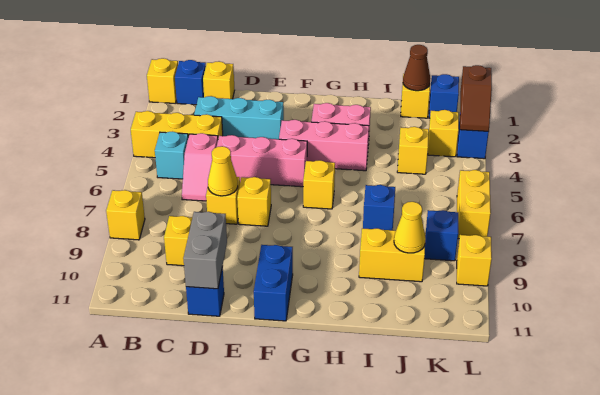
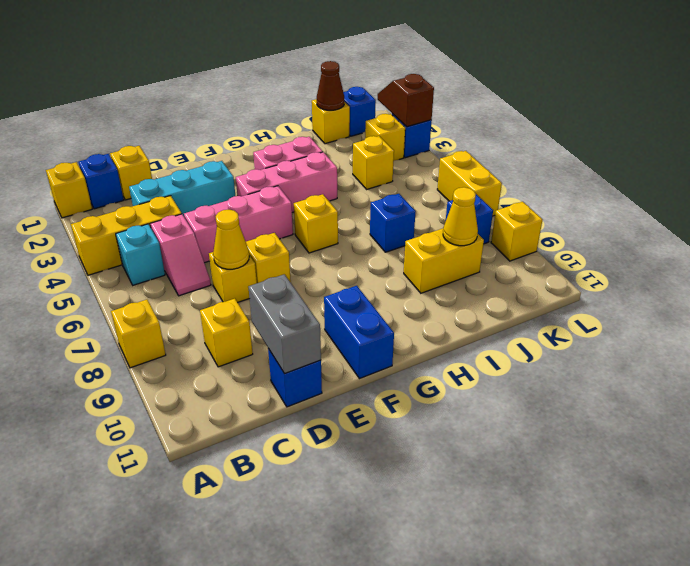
brown 1x2 slope [460,65,492,131] -> brown 1x2 slope turned to [378,74,434,127]

